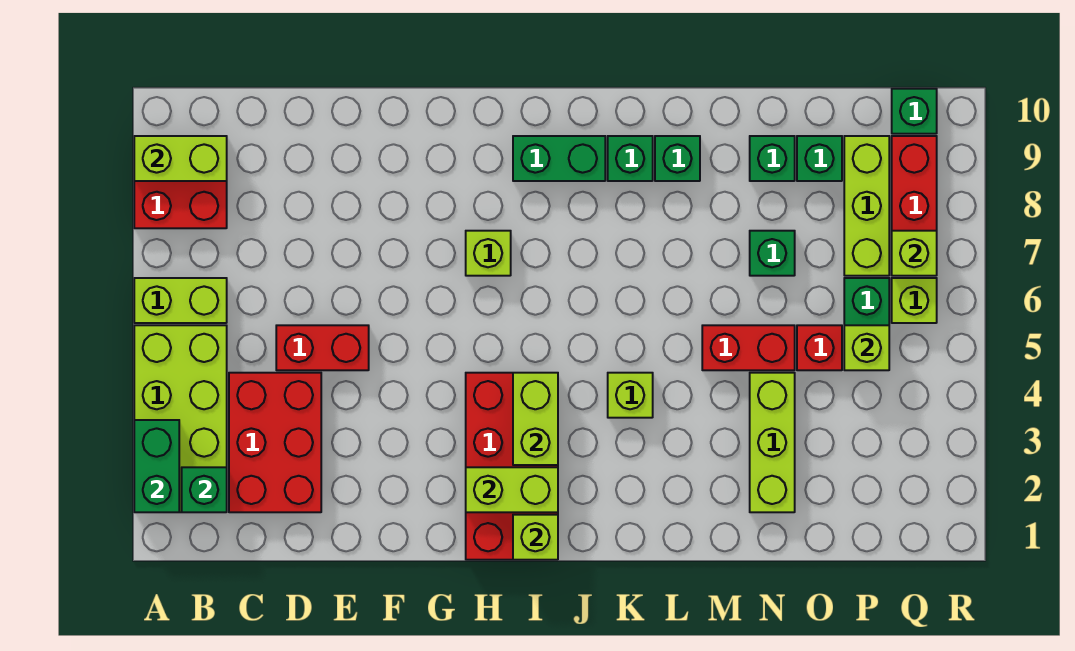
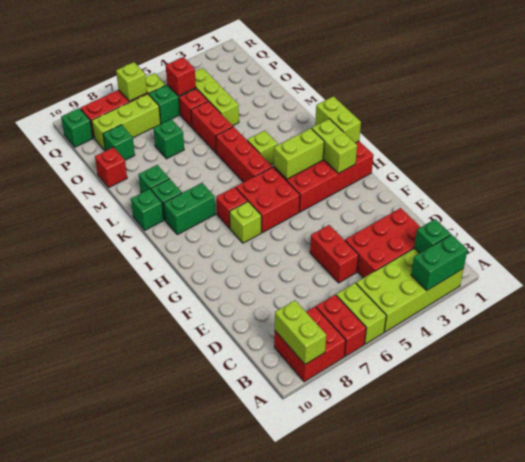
none -> red 1x2 brick [316,295,366,357]
none -> red 2x2 brick [236,167,300,233]
lime 1x1 brick [513,515,558,560] -> lime 1x2 brick [315,96,361,143]
none -> red 1x1 brick [216,187,248,229]
green 1x2 brick [513,136,605,181] -> green 1x2 brick turned to [164,183,215,235]
none -> red 1x3 brick [216,127,272,182]
lime 1x3 brick [750,373,795,512] -> lime 1x3 brick turned to [195,68,239,125]
green 1x1 brick [750,136,795,181] -> green 1x1 brick moved to [131,189,164,230]
none -> red 1x1 brick [95,147,127,187]
lime 1x1 brick [844,325,889,370] -> red 1x1 brick [166,57,196,96]

